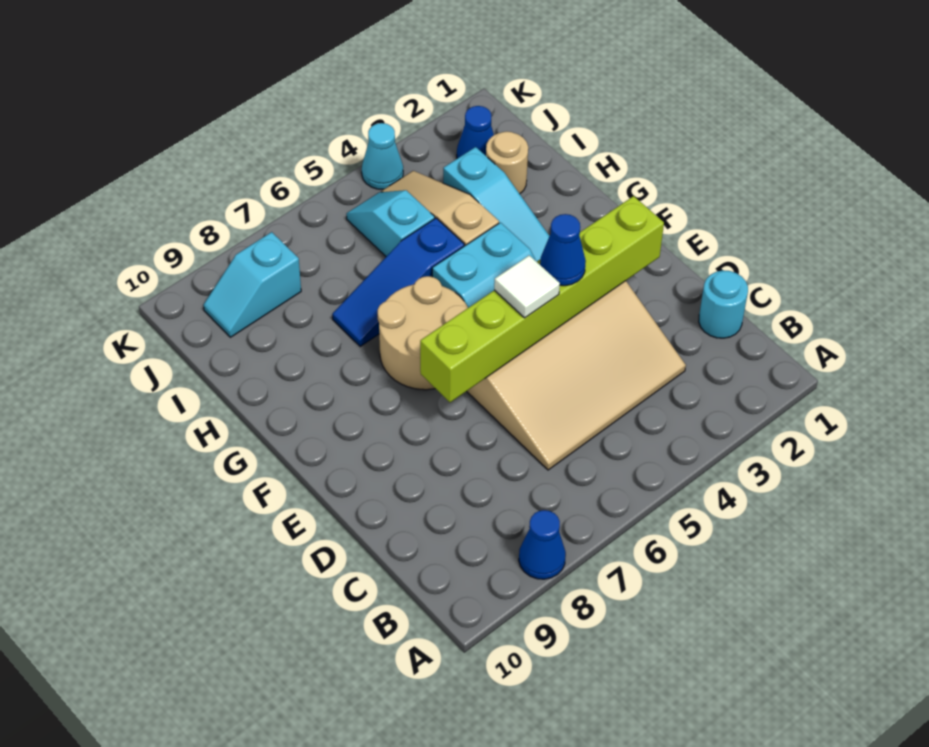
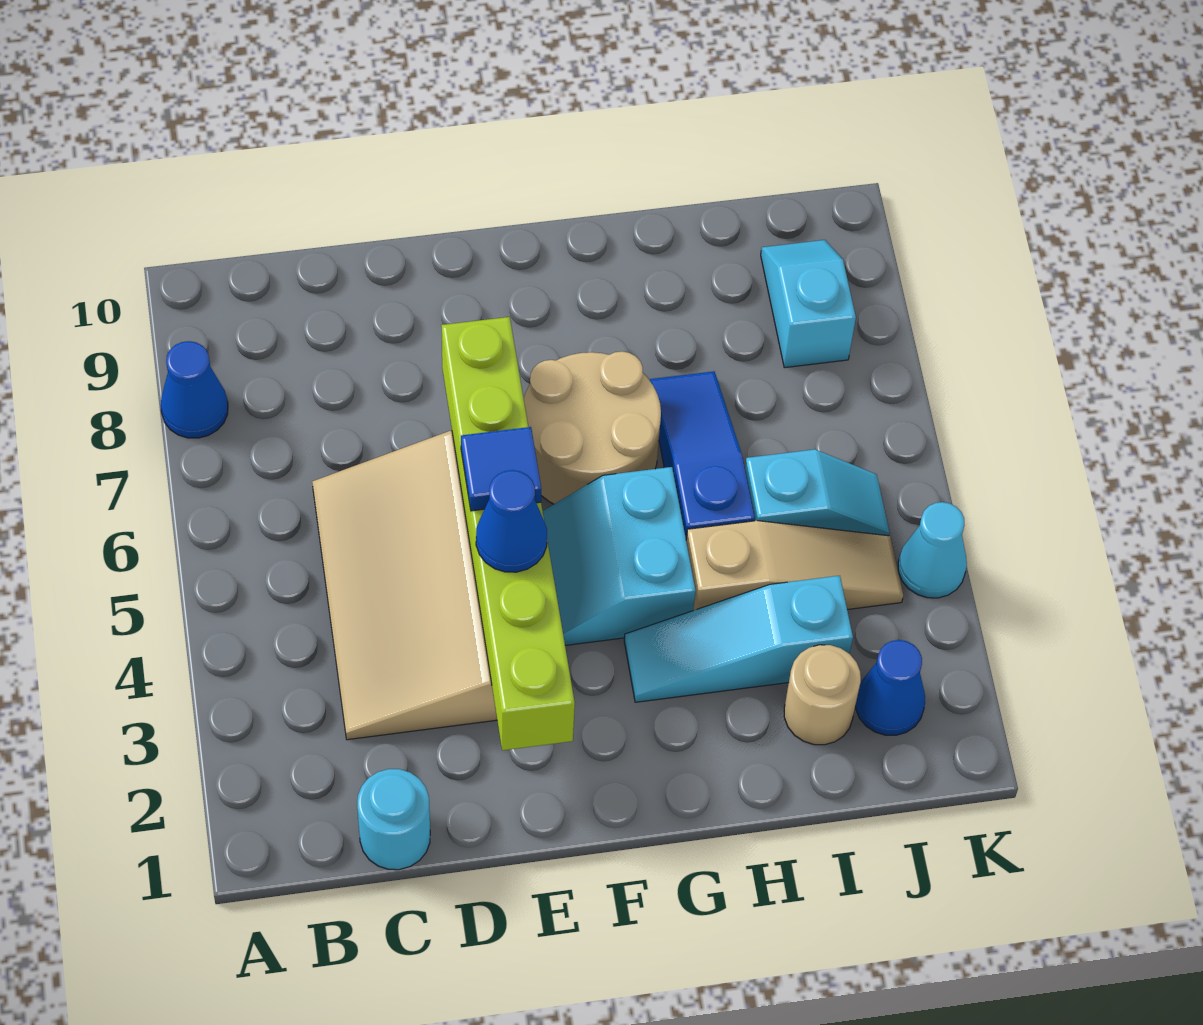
white 1x1 tile [494,255,560,318] -> blue 1x1 tile [461,427,541,511]

